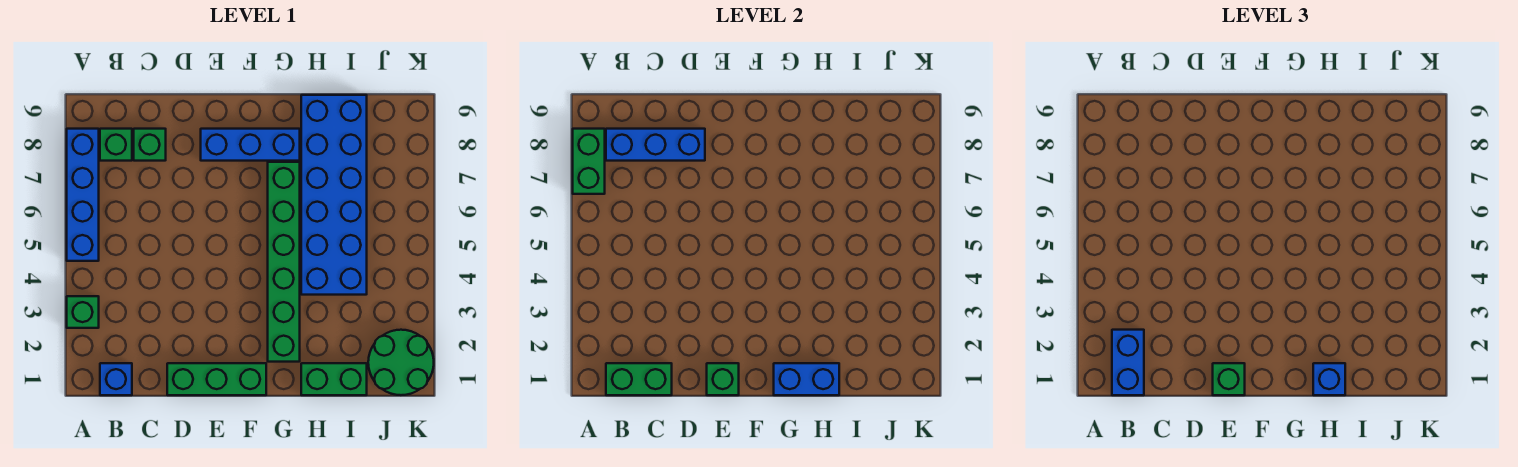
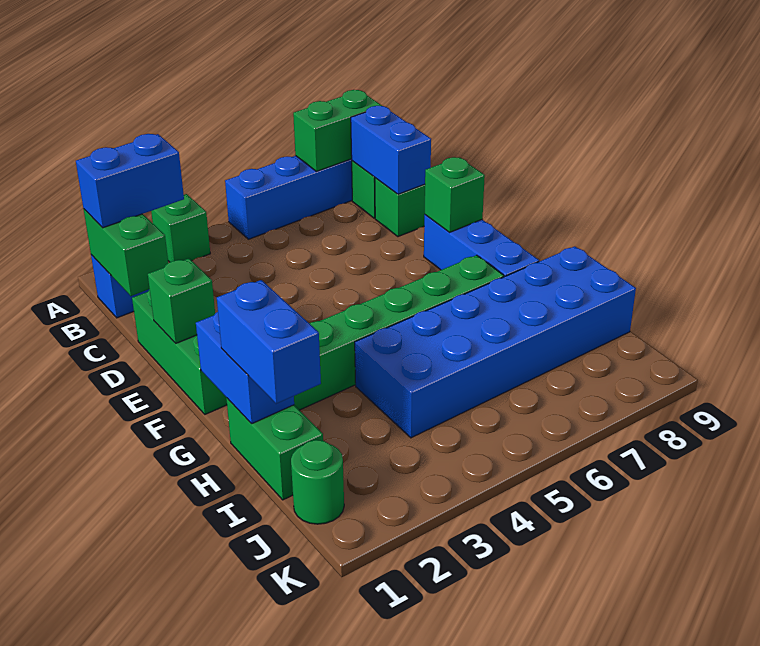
blue 1x3 brick [606,129,705,161] -> blue 1x2 brick [351,106,431,194]
green 1x1 brick [1213,363,1245,395] -> green 1x1 brick moved to [425,157,485,233]
blue 1x1 brick [1313,363,1345,395] -> blue 1x2 brick [217,280,321,404]
green 2x2 round brick [368,330,434,395] -> green 1x1 round brick [291,440,344,524]

